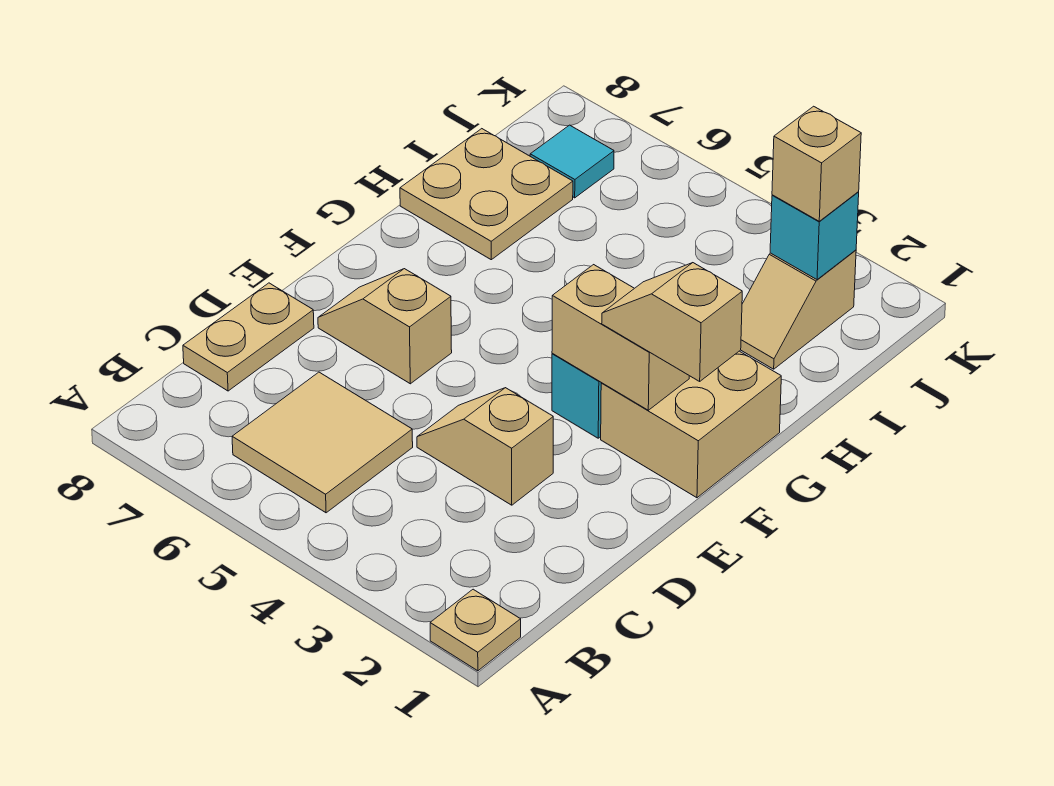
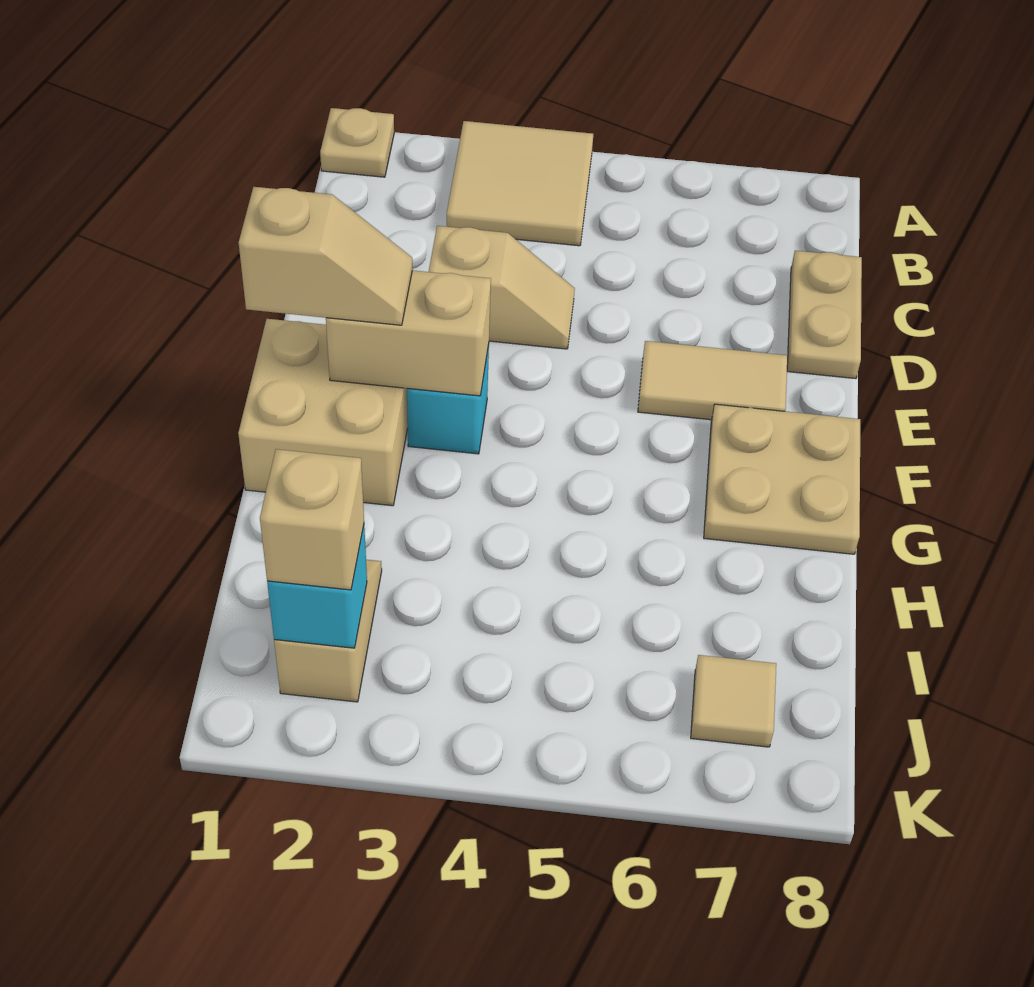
tan 2x2 tile [232,372,413,513] -> tan 2x2 tile moved to [447,121,593,246]
tan 1x2 slope [318,269,452,384] -> tan 1x2 tile [638,341,788,420]
tan 2x2 plate [400,129,573,260] -> tan 2x2 plate moved to [704,404,860,554]
cyan 1x1 tile [530,125,614,198] -> tan 1x1 tile [691,655,776,747]

